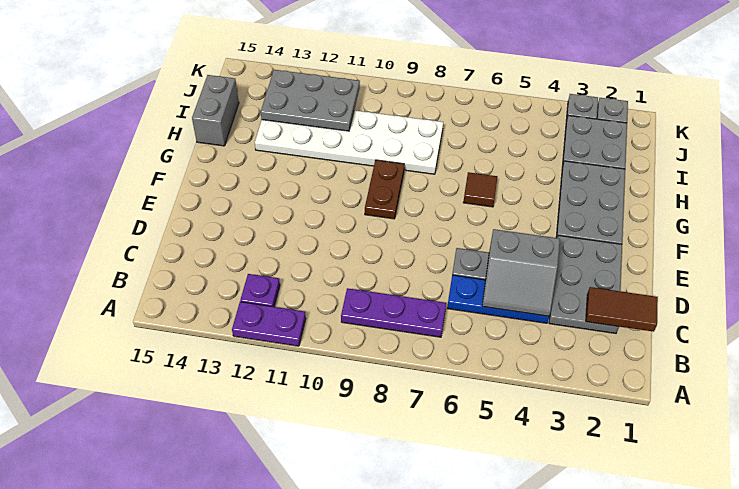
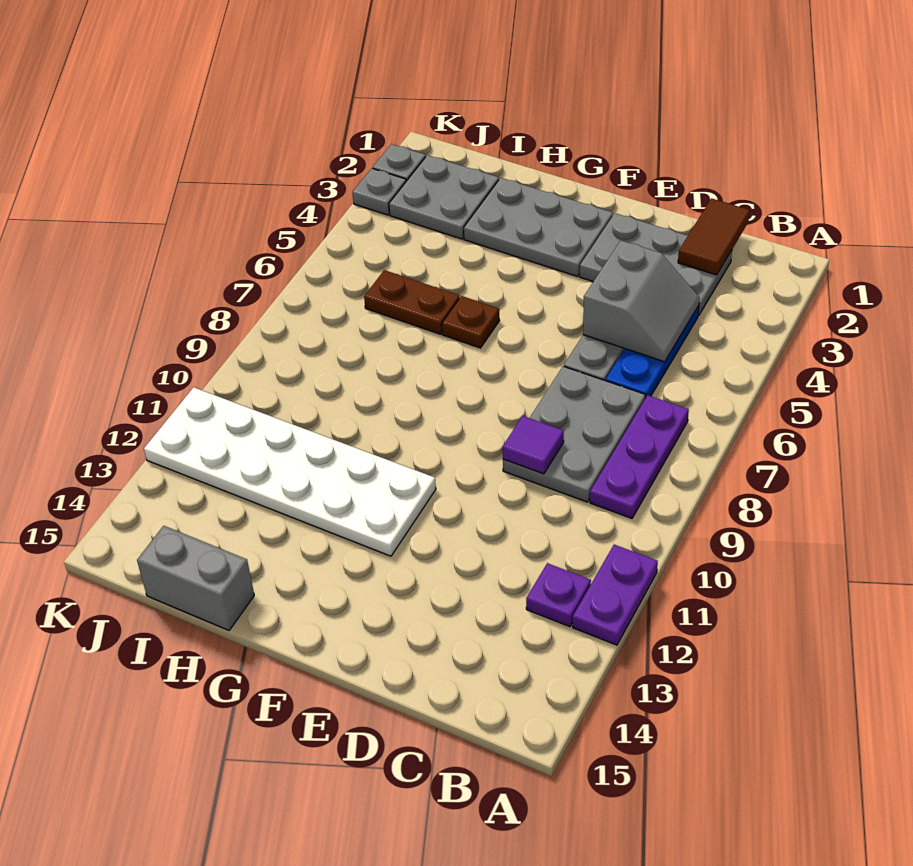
none -> purple 1x1 tile [502,416,564,474]
brown 1x2 plate [365,160,404,219] -> brown 1x2 plate moved to [364,270,460,334]
brown 1x1 tile [463,172,497,207] -> brown 1x1 plate [442,296,500,348]
white 2x6 plate [255,110,443,174] -> white 2x6 plate turned to [144,387,436,556]
grey 2x3 plate [261,70,360,131] -> grey 2x3 plate moved to [503,366,645,502]

